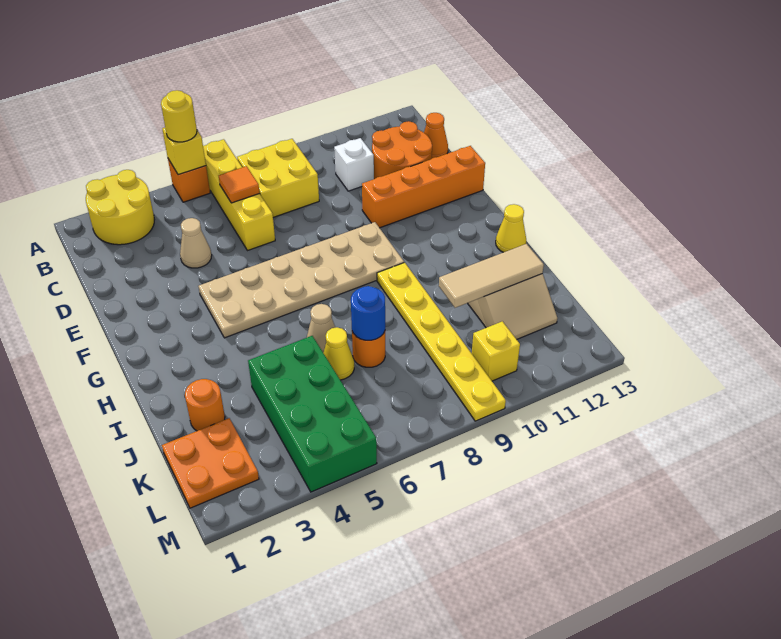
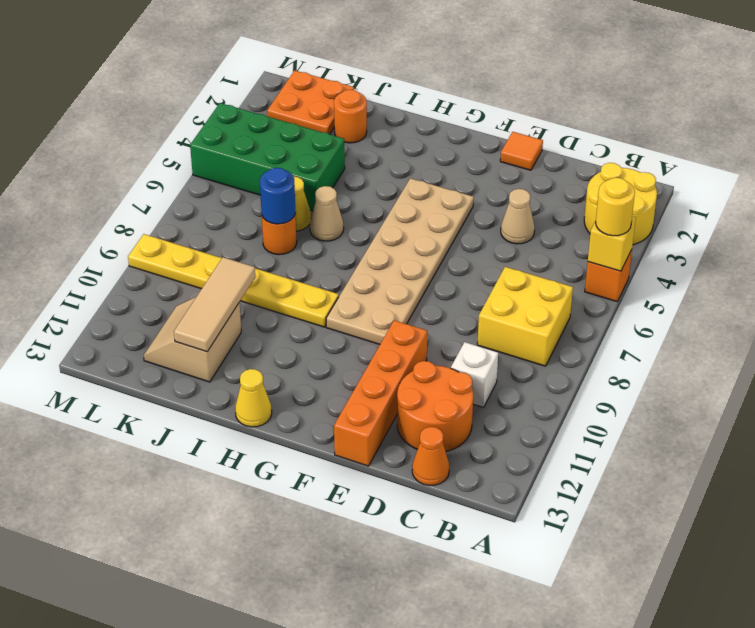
yellow 1x4 brick [203,139,275,251] -> none
orange 1x1 tile [219,166,260,203] -> orange 1x1 tile moved to [500,132,543,170]
yellow 1x1 brick [472,321,520,381] -> none

